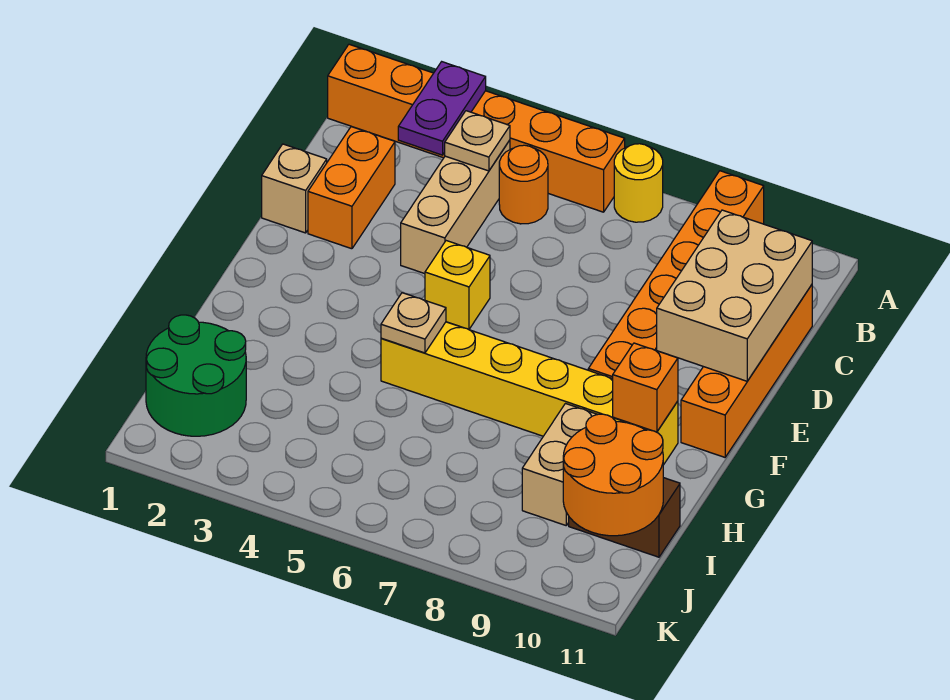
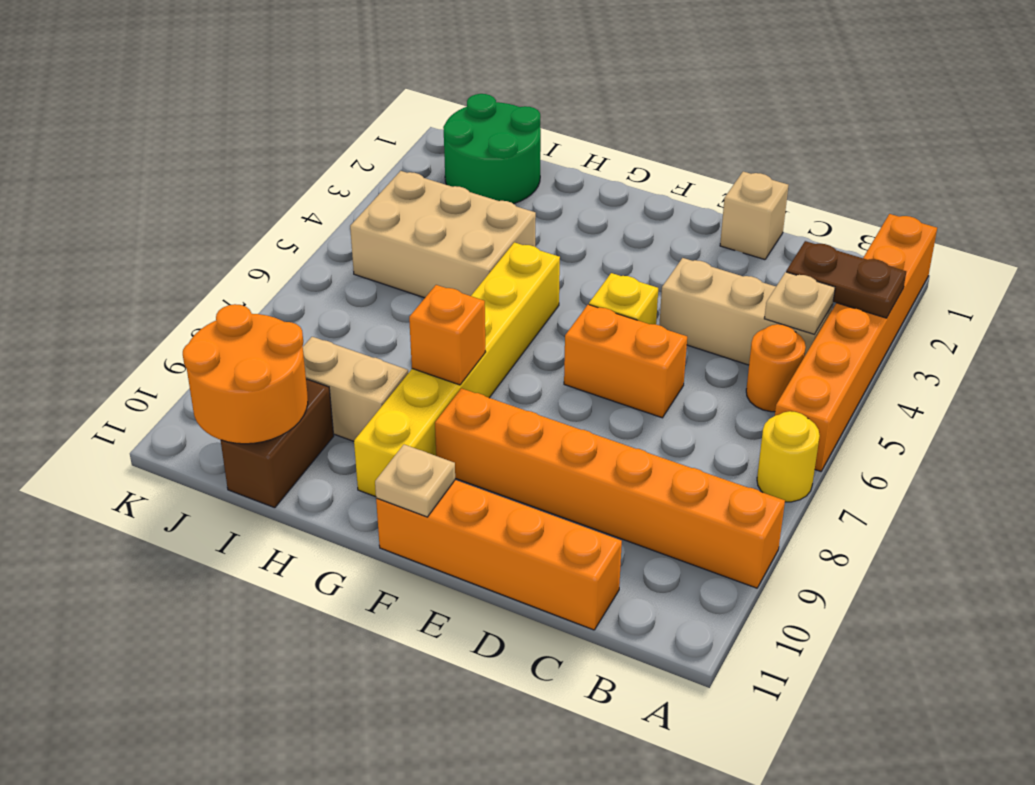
purple 1x2 plate [398,62,486,155] -> brown 1x2 plate [786,241,906,318]
orange 1x2 brick [308,127,395,249] -> orange 1x2 brick moved to [564,305,687,418]
tan 2x3 brick [657,210,812,381] -> tan 2x3 brick moved to [350,171,536,298]
tan 1x1 plate [381,293,446,353] -> tan 1x1 plate moved to [375,445,455,517]
orange 1x1 brick [613,343,678,432] -> orange 1x1 brick moved to [409,285,485,385]

